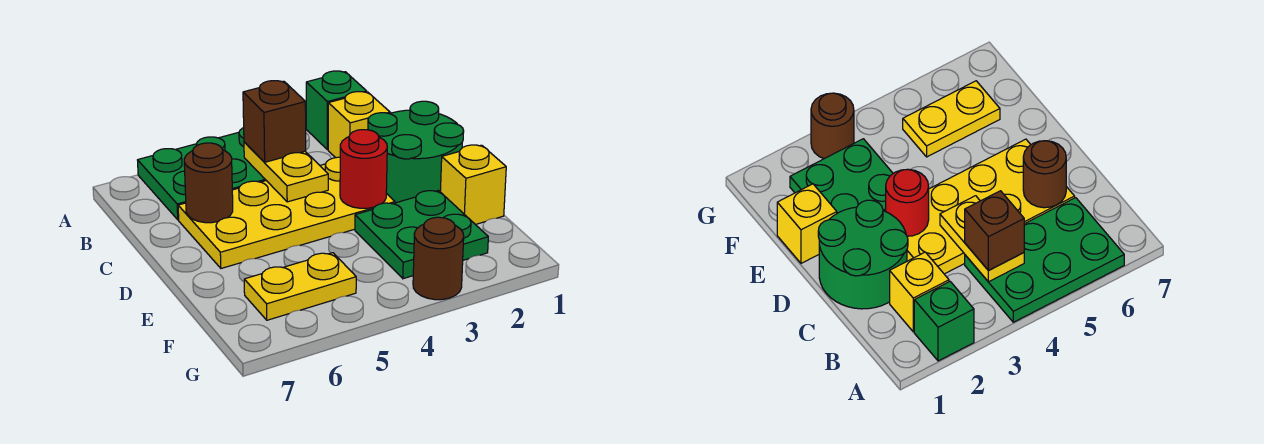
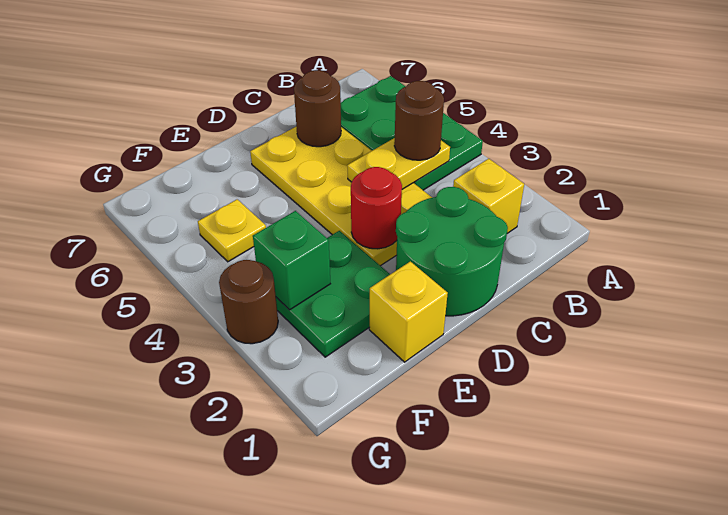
green 1x1 brick [306,71,367,150] -> green 1x1 brick moved to [253,211,330,310]
brown 1x1 brick [243,81,306,162] -> brown 1x1 round brick [394,81,444,160]
yellow 1x2 plate [244,253,356,320] -> yellow 1x1 plate [198,199,266,262]

